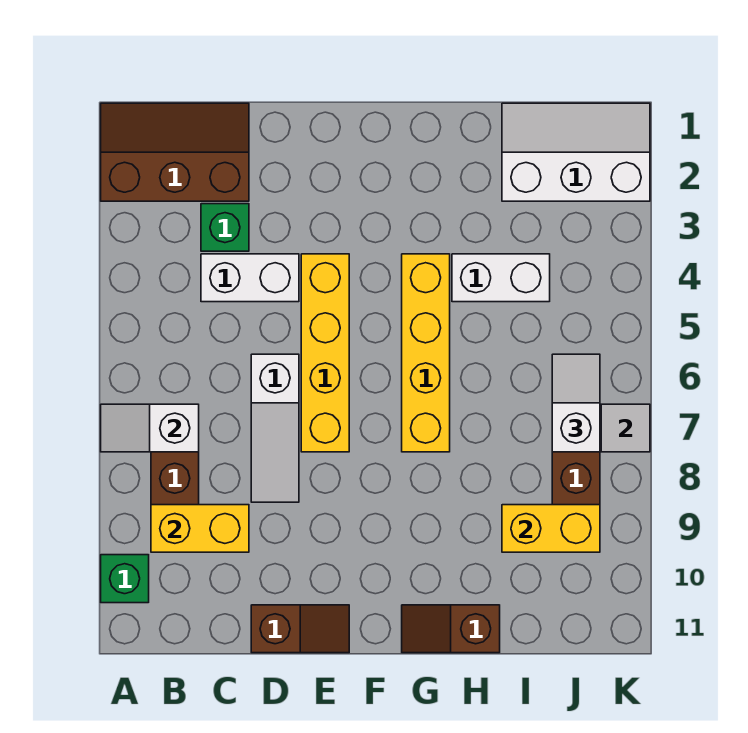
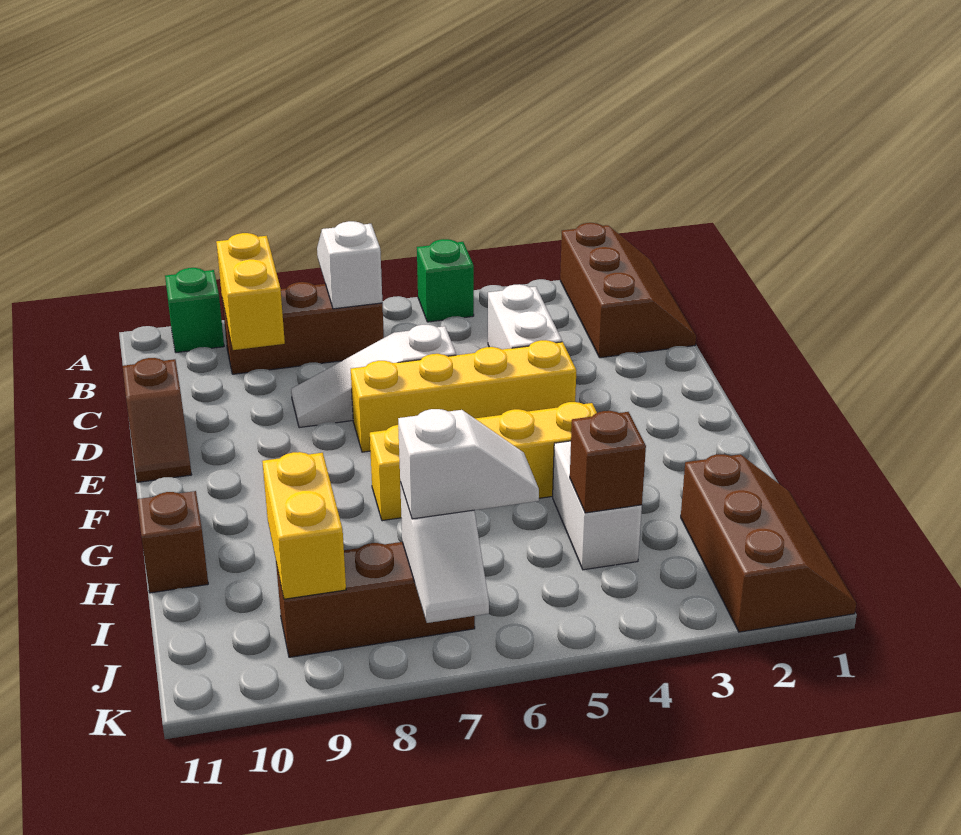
green 1x1 brick [201,204,249,251] -> green 1x1 brick moved to [417,239,474,322]
white 2x3 slope [502,103,650,201] -> brown 2x3 slope [681,454,856,632]
none -> brown 1x1 brick [570,411,646,513]

